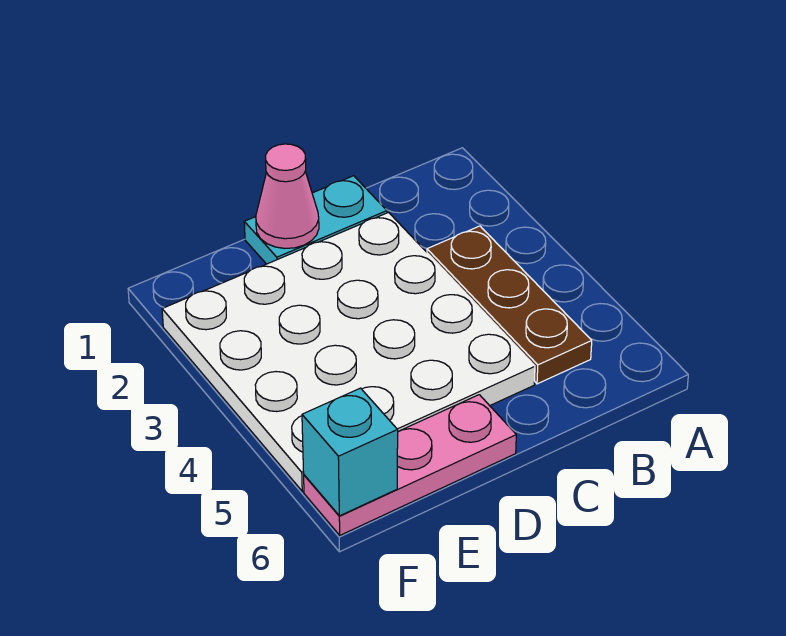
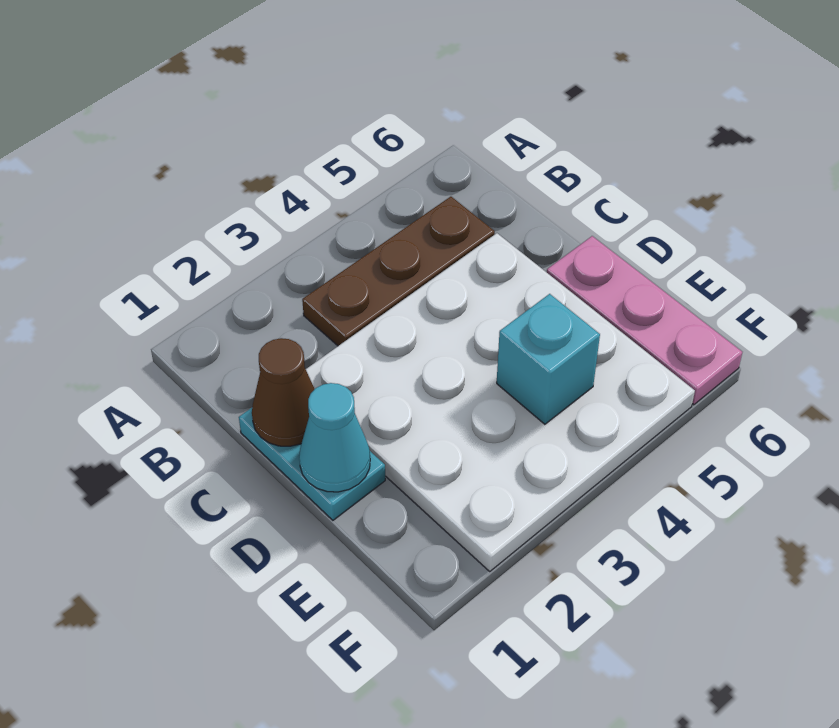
none -> brown 1x1 cone [252,338,314,446]
pink 1x1 cone [256,144,319,248] -> cyan 1x1 cone [299,383,370,492]
cyan 1x1 brick [302,388,398,516] -> cyan 1x1 brick moved to [497,294,600,424]

